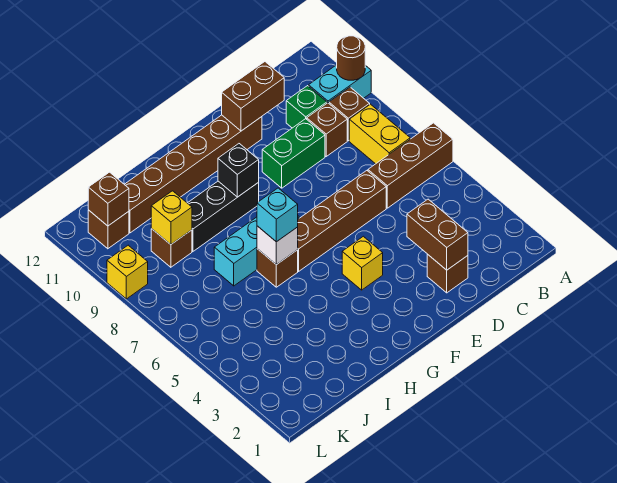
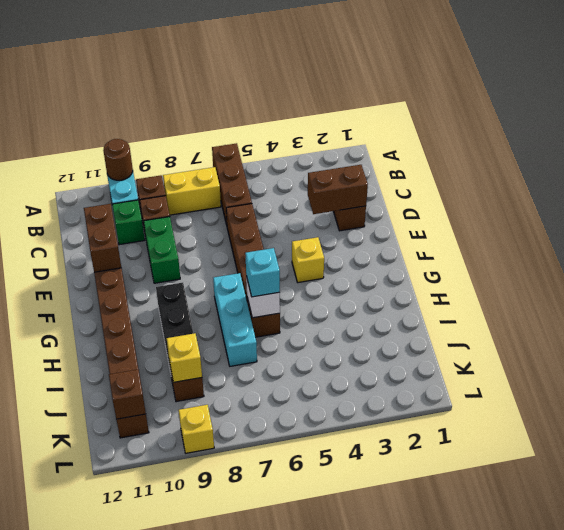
black 1x1 brick [218,144,259,197] -> none

